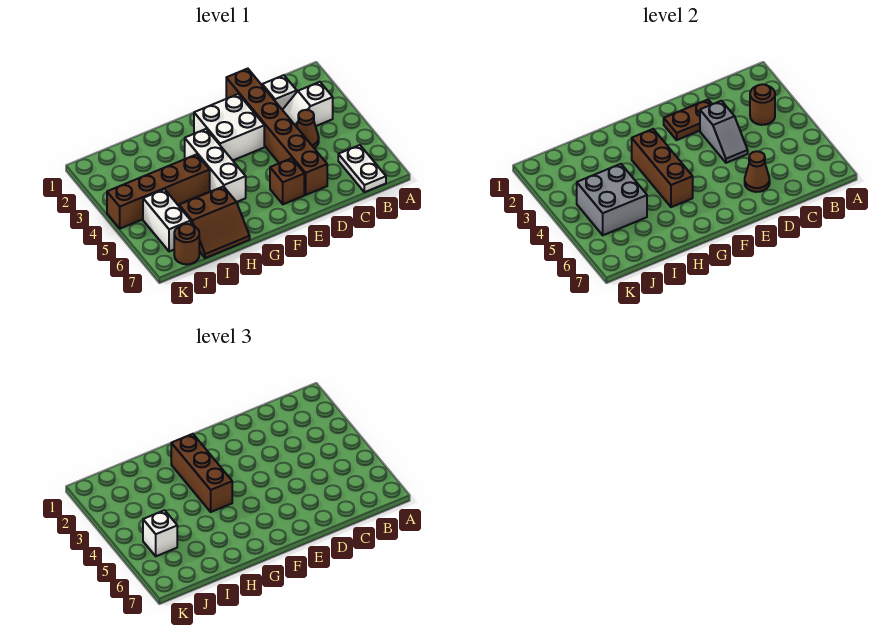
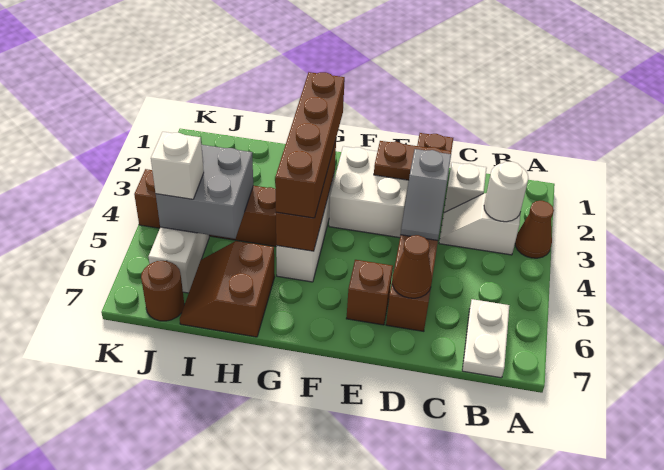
brown 1x1 round brick [750,84,775,125] -> white 1x1 round brick [484,162,528,222]
brown 1x1 cone [297,110,319,148] -> brown 1x1 cone moved to [515,201,554,258]
brown 1x3 brick [171,434,232,512] -> brown 1x4 brick [275,72,345,218]
brown 2x2 slope [179,187,250,258] -> brown 2x2 slope turned to [180,241,275,337]

